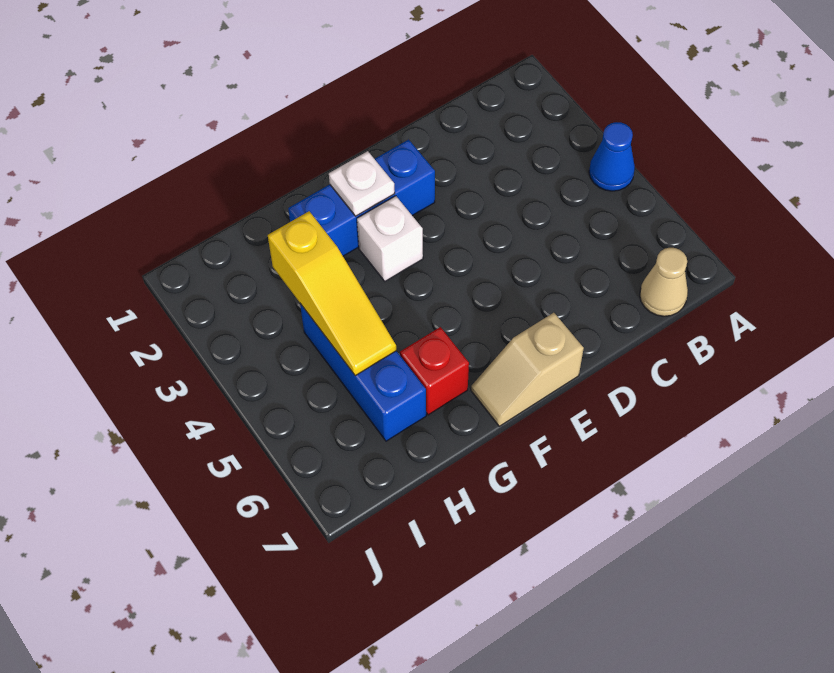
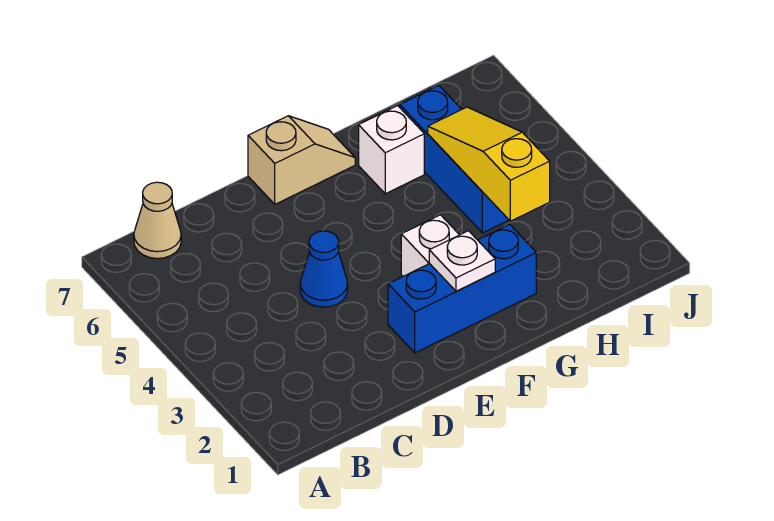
blue 1x1 cone [589,122,635,191] -> blue 1x1 cone moved to [300,231,348,307]
red 1x1 brick [400,327,469,415] -> white 1x1 brick [359,106,424,194]

